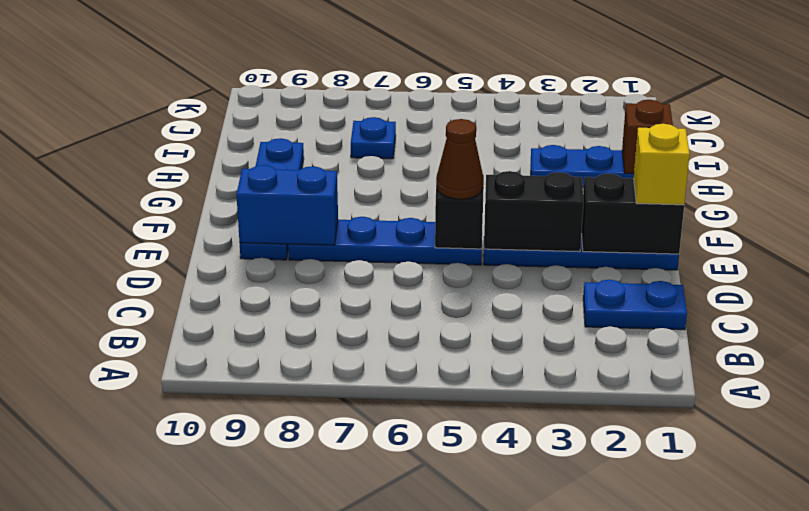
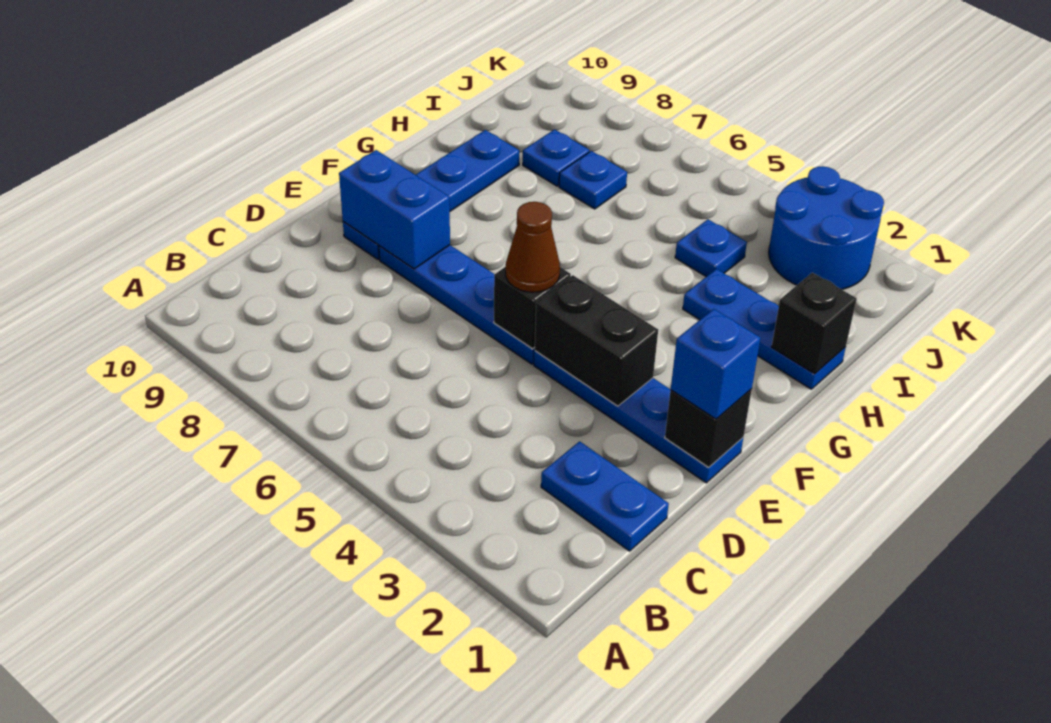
black 1x2 brick [582,173,684,254] -> black 1x1 brick [665,389,752,467]
yellow 1x1 brick [634,124,690,205] -> blue 1x1 brick [671,309,761,419]
brown 1x1 brick [622,100,673,173] -> black 1x1 brick [772,273,857,374]
none -> blue 1x1 plate [675,219,747,277]
none -> blue 1x1 plate [523,129,589,186]
none -> blue 2x2 round brick [769,166,884,289]

